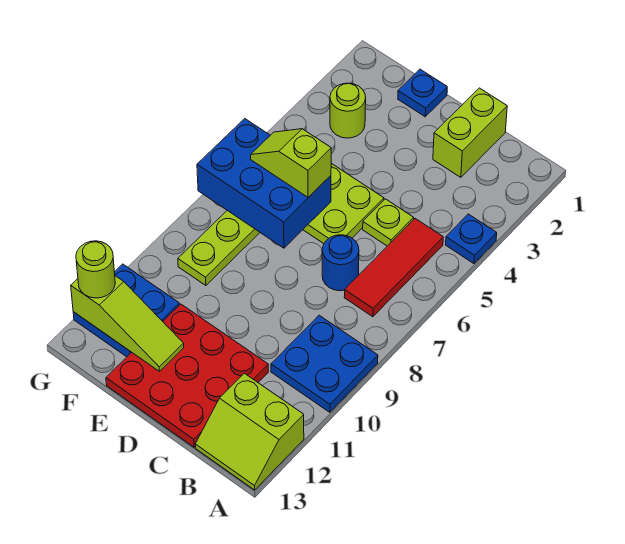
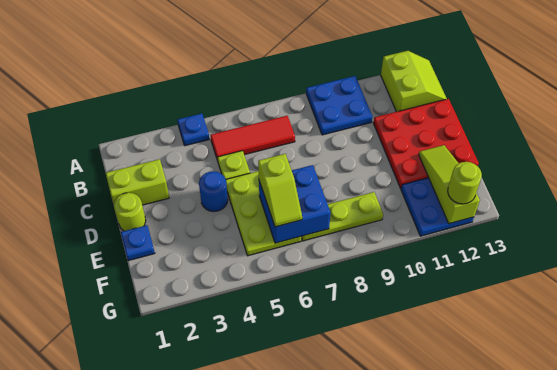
blue 1x1 round brick [322,235,359,291] -> blue 1x1 round brick moved to [199,171,228,212]
blue 2x3 brick [197,119,331,248] -> blue 2x2 brick [259,165,331,243]
lime 1x1 round brick [330,83,366,138] -> lime 1x1 round brick moved to [114,193,146,231]

